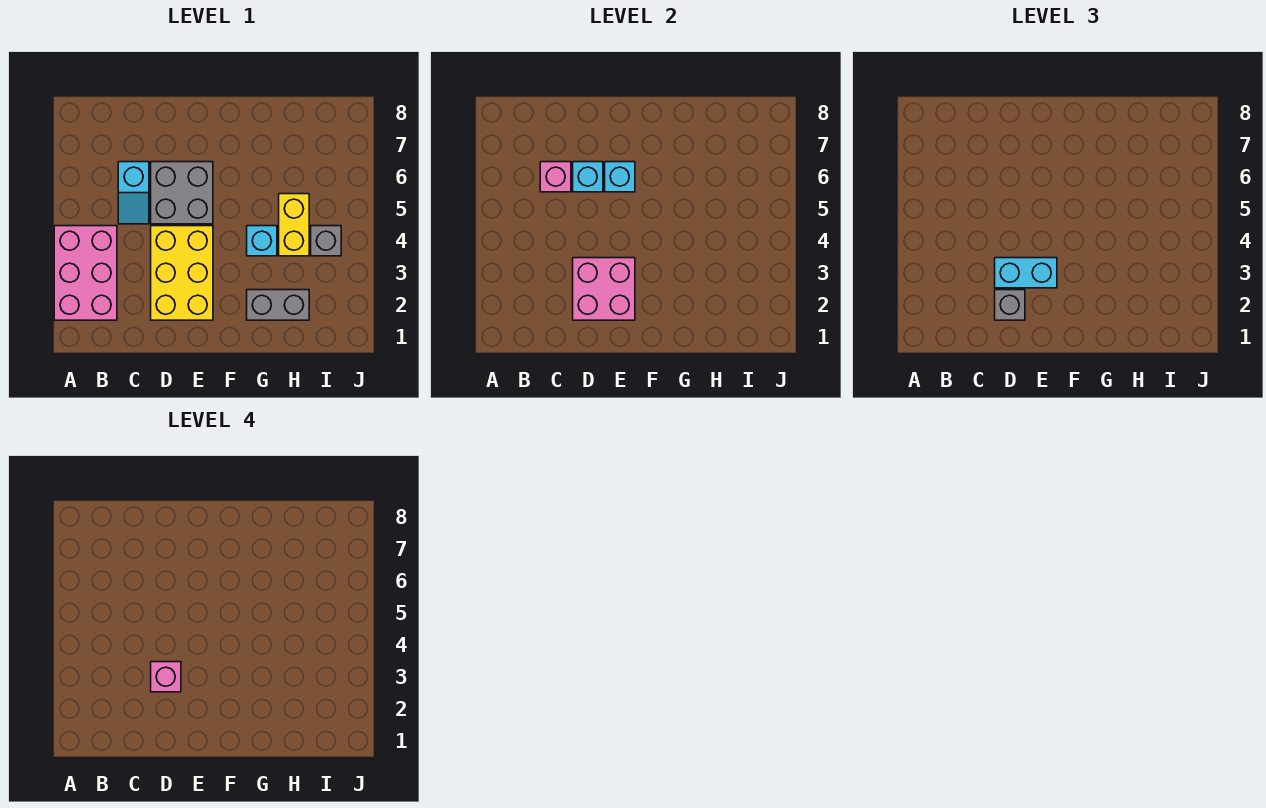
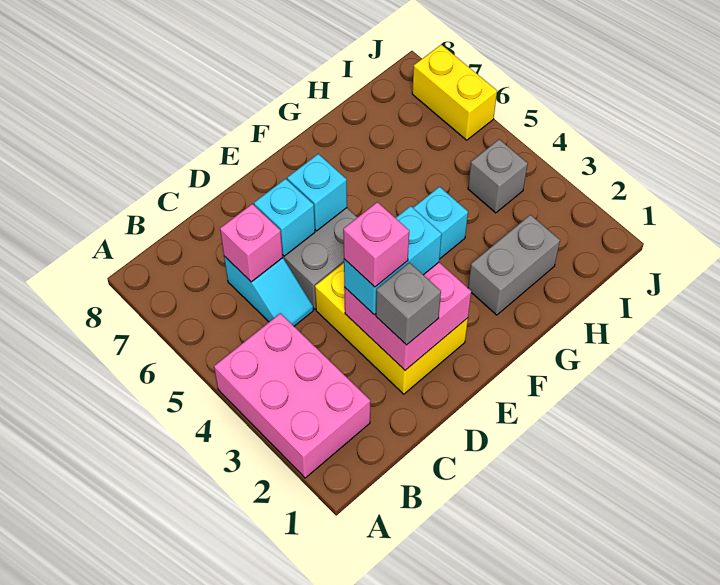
yellow 1x2 brick [279,194,309,256] -> yellow 1x2 brick moved to [412,45,497,140]

